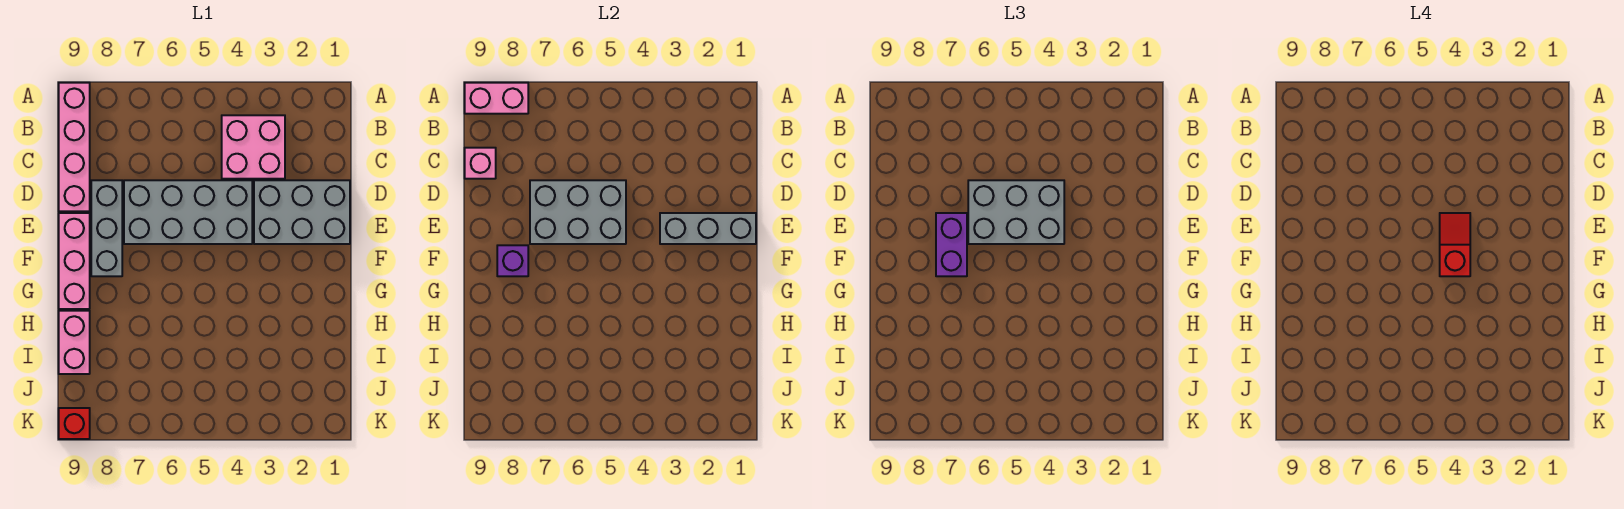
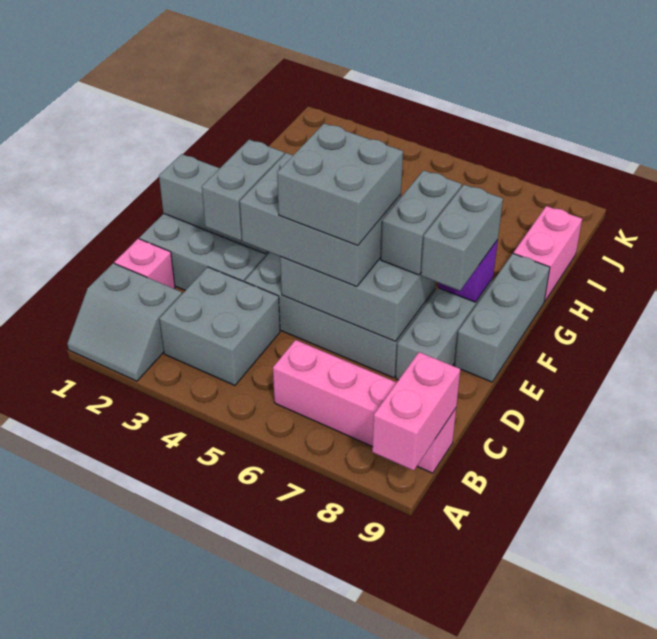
none -> grey 2x2 slope [67,263,182,381]
pink 1x2 brick [465,83,528,114] -> pink 1x2 brick turned to [372,352,460,471]
pink 1x4 brick [59,83,90,211] -> pink 1x4 brick turned to [273,340,456,473]
pink 2x2 brick [222,115,285,179] -> grey 2x2 brick [160,267,280,385]
pink 1x1 brick [465,148,496,179] -> pink 1x1 brick moved to [114,239,175,289]
none -> grey 1x2 brick [202,140,284,240]
none -> grey 2x2 brick [277,124,403,246]
red 1x2 slope [1440,213,1470,276] -> none
purple 1x2 brick [936,213,967,276] -> grey 1x2 brick [381,170,462,275]
none -> grey 1x2 brick [421,185,503,291]
pink 1x3 brick [59,213,90,309] -> grey 1x3 brick [455,254,550,382]
red 1x1 brick [59,408,90,439] -> none

